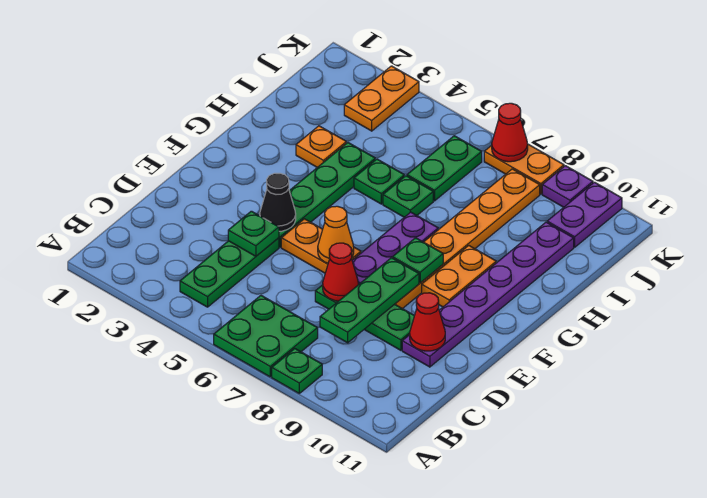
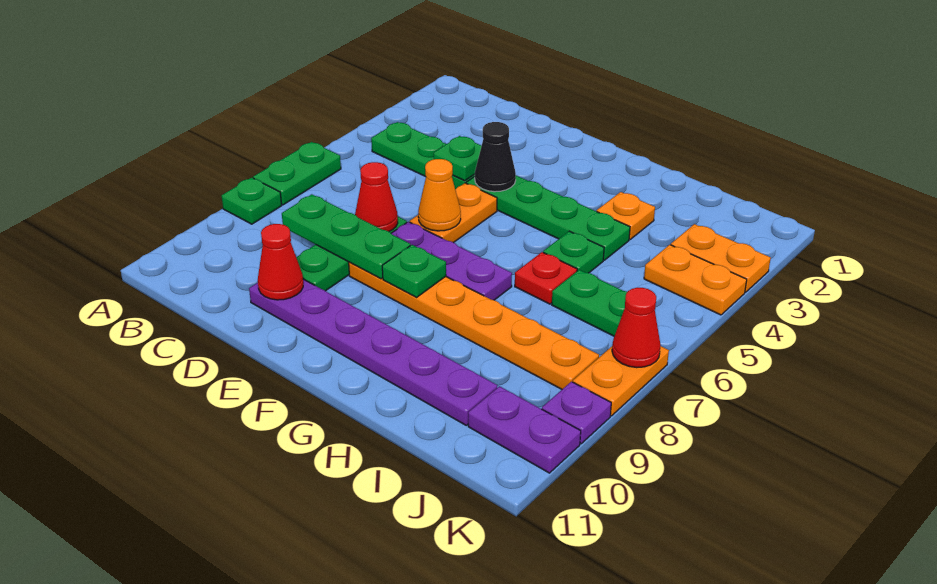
green 2x2 plate [214,296,318,377] -> green 1x2 plate [253,142,341,205]
orange 1x2 plate [422,245,496,307] -> orange 1x2 plate moved to [644,245,747,315]
green 1x1 plate [383,176,433,217] -> red 1x1 plate [515,252,577,304]

